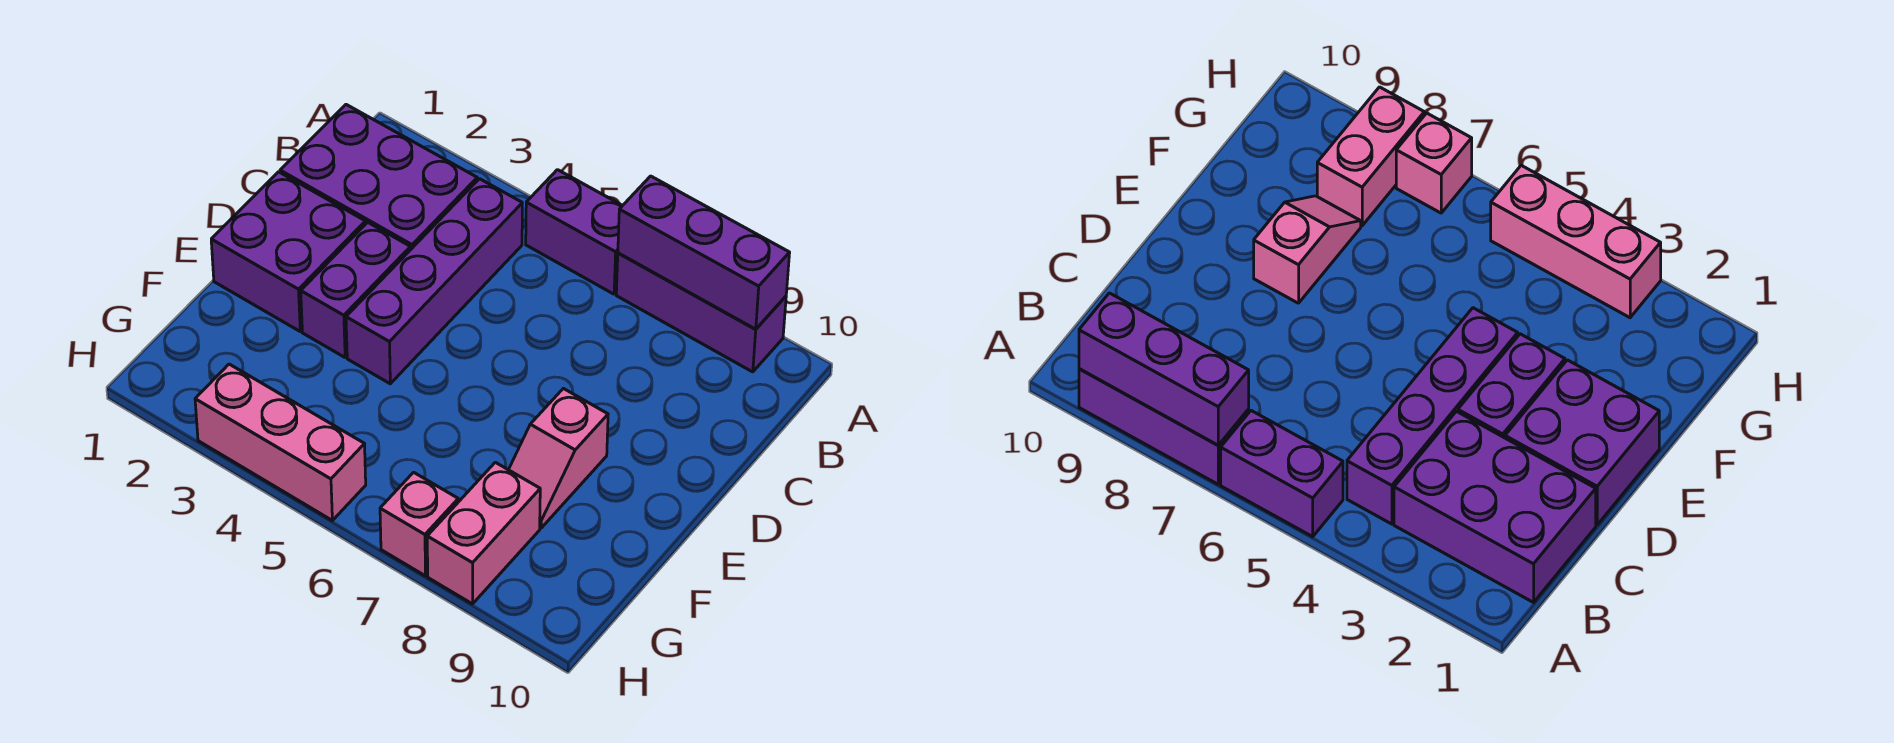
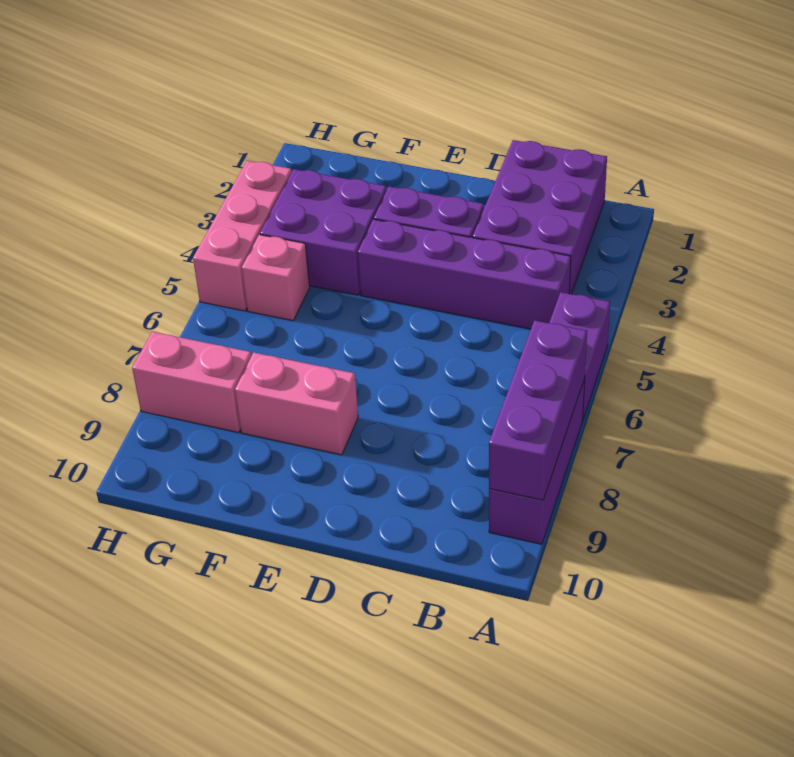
purple 2x2 brick [211,172,365,331] -> purple 2x2 brick moved to [260,169,387,295]
pink 1x2 slope [509,388,608,528] -> pink 1x2 brick [235,353,358,455]
pink 1x1 brick [380,472,458,576] -> pink 1x1 brick moved to [242,235,310,321]

